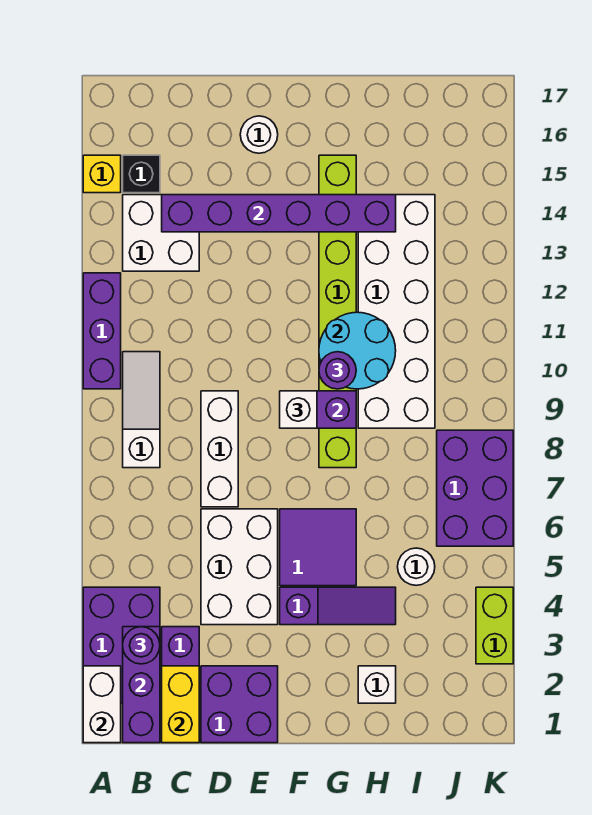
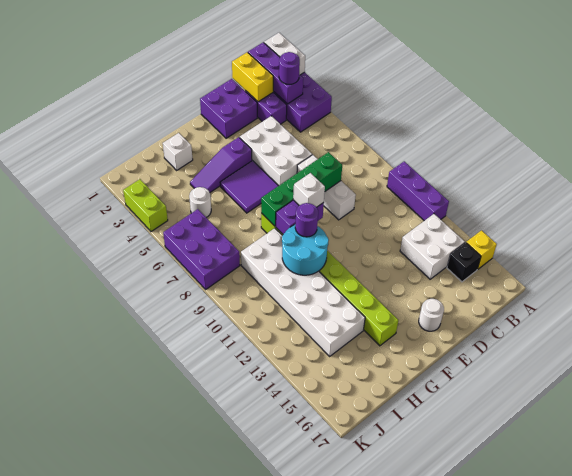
white 1x3 slope [123,352,160,468] -> none
purple 1x6 brick [162,195,396,232] -> none
none -> green 1x4 brick [261,152,342,226]

